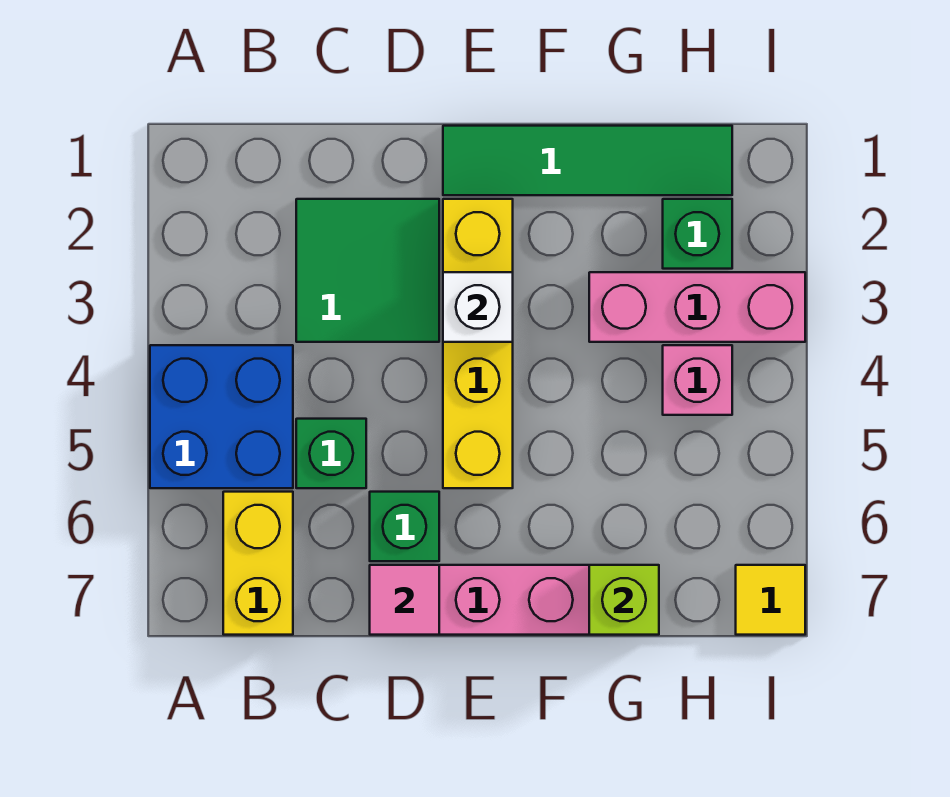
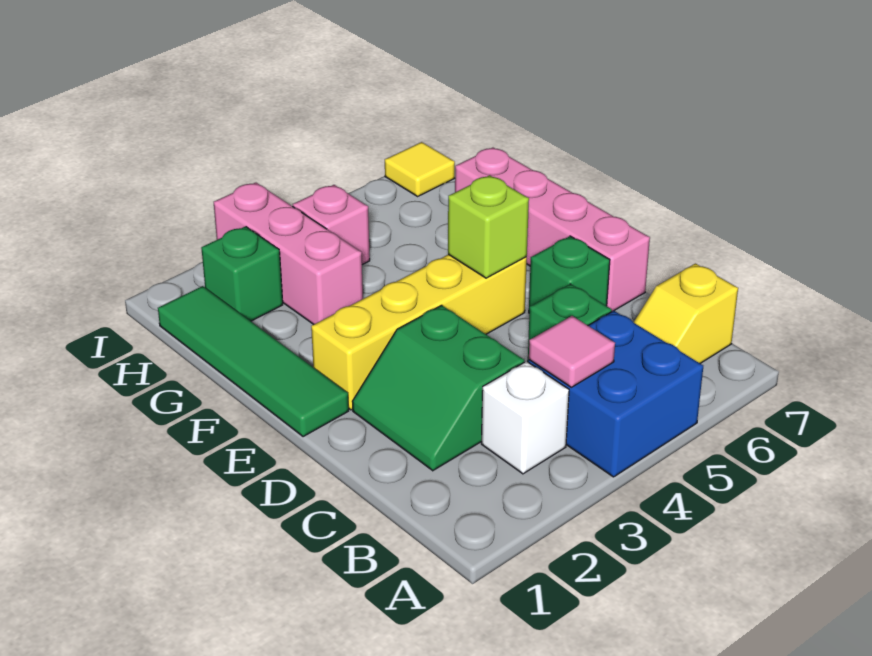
yellow 1x2 brick [223,492,293,635] -> yellow 1x2 slope [633,263,738,364]
green 2x2 tile [296,199,439,342] -> green 2x2 slope [352,305,524,471]
pink 1x1 tile [370,565,439,635] -> pink 1x1 tile moved to [529,316,615,387]
white 1x1 brick [443,272,513,342] -> white 1x1 brick moved to [481,361,569,474]
lime 1x1 brick [589,565,659,635] -> lime 1x1 brick moved to [448,175,529,278]

